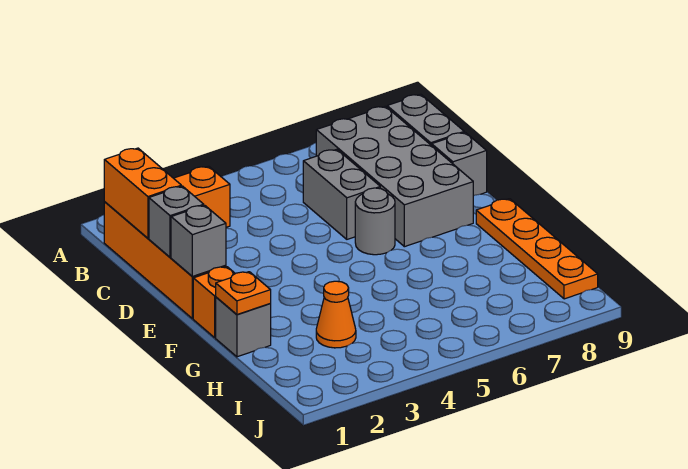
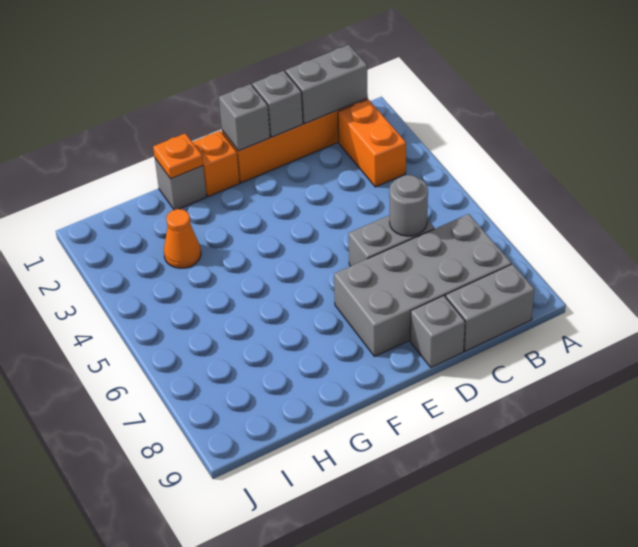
orange 1x2 brick [104,148,181,238] -> grey 1x2 brick [286,45,368,124]
grey 1x1 round brick [355,188,395,255] -> grey 1x1 round brick moved to [390,175,428,236]
orange 1x4 plate [476,199,598,299] -> none

